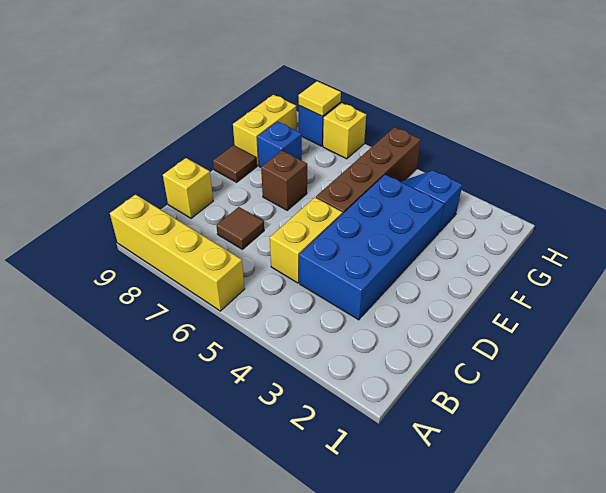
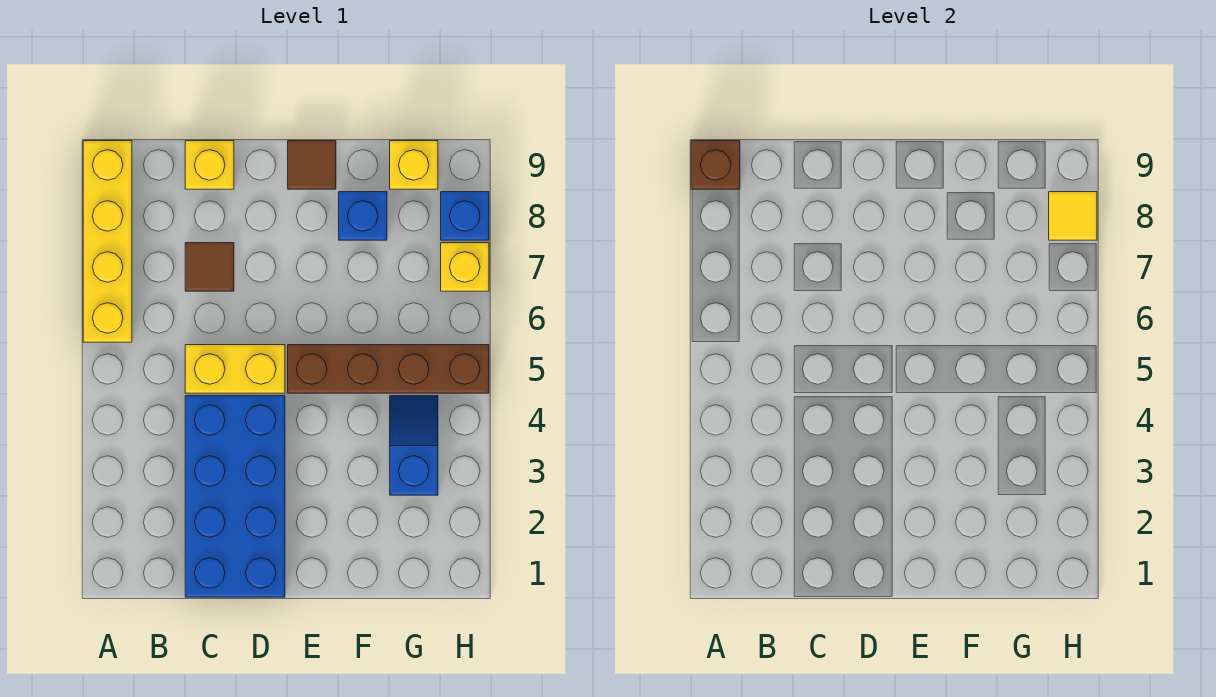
blue 2x4 brick [299,175,444,320] -> blue 2x4 brick turned to [185,396,285,597]
brown 1x1 brick [261,151,307,210] -> brown 1x1 brick moved to [691,141,740,189]
yellow 1x2 brick [233,95,297,166] -> yellow 1x1 brick [390,141,438,189]

